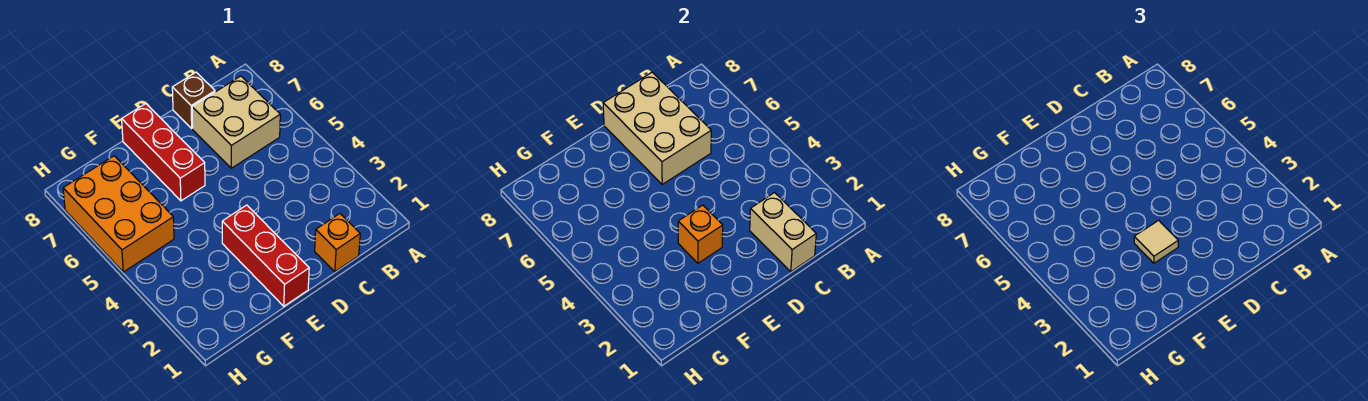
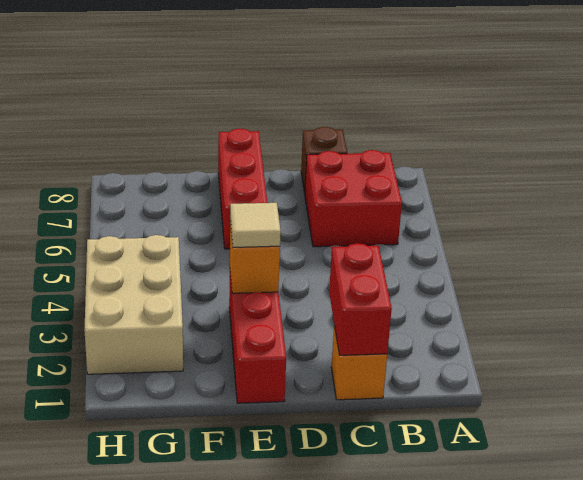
tan 2x2 brick [192,76,280,168] -> red 2x2 brick [305,150,402,247]
tan 1x2 brick [750,193,816,272] -> red 1x2 brick [329,243,392,355]
tan 2x3 brick [603,72,711,184] -> tan 2x3 brick moved to [84,235,183,374]
orange 2x3 brick [63,156,174,272] -> none

